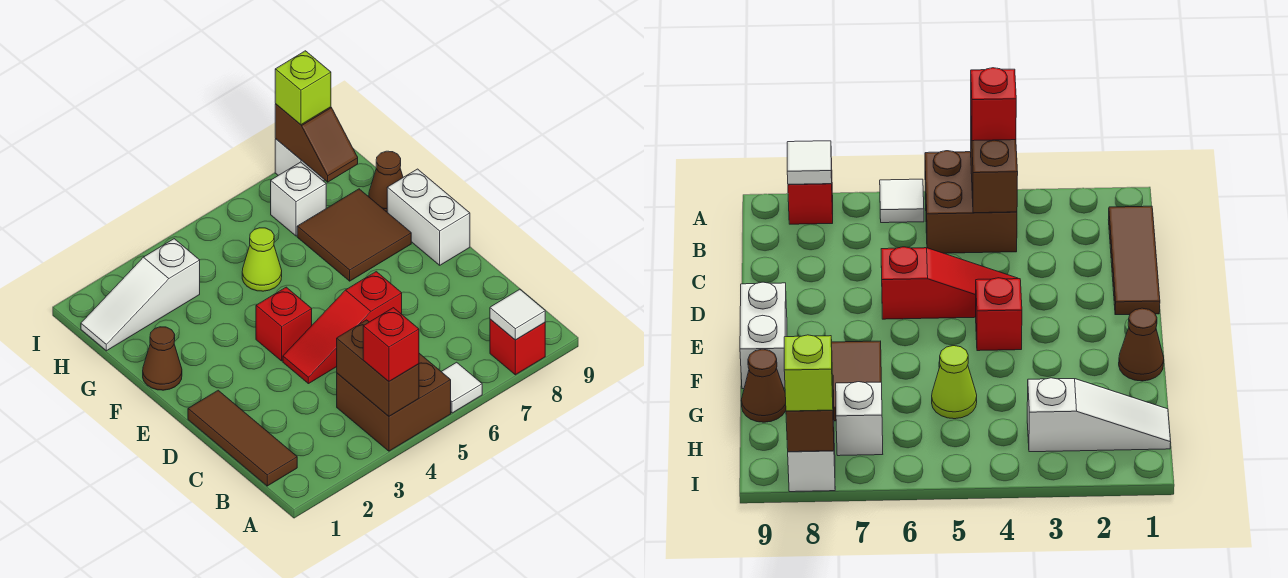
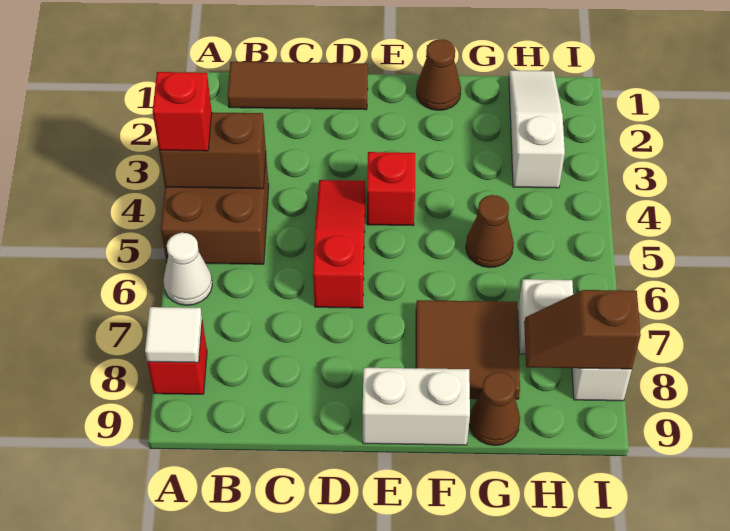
white 1x1 tile [441,362,482,413] -> white 1x1 cone [164,233,212,305]
lime 1x1 cone [242,228,282,291] -> brown 1x1 cone [466,195,514,267]
lime 1x1 brick [275,51,331,125] -> none

